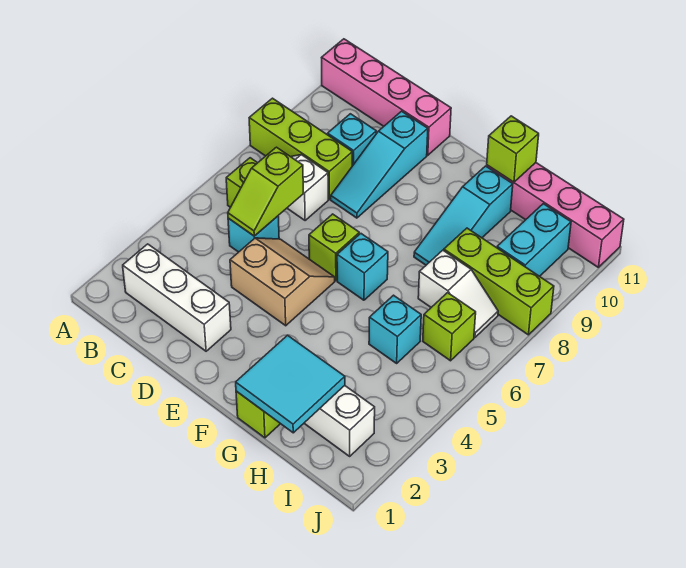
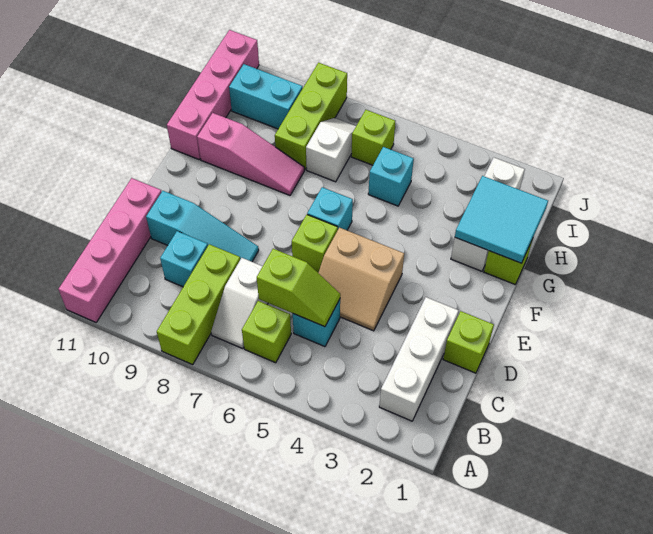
tan 2x2 slope [230,238,335,326] -> tan 2x2 slope turned to [319,228,404,331]
cyan 1x3 slope [414,166,513,265] -> pink 1x3 slope [197,113,304,195]
lime 1x1 brick [487,116,539,182] -> lime 1x1 brick moved to [443,311,494,373]

